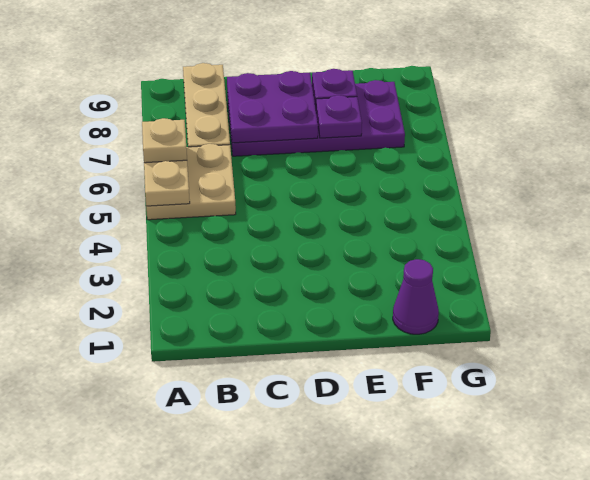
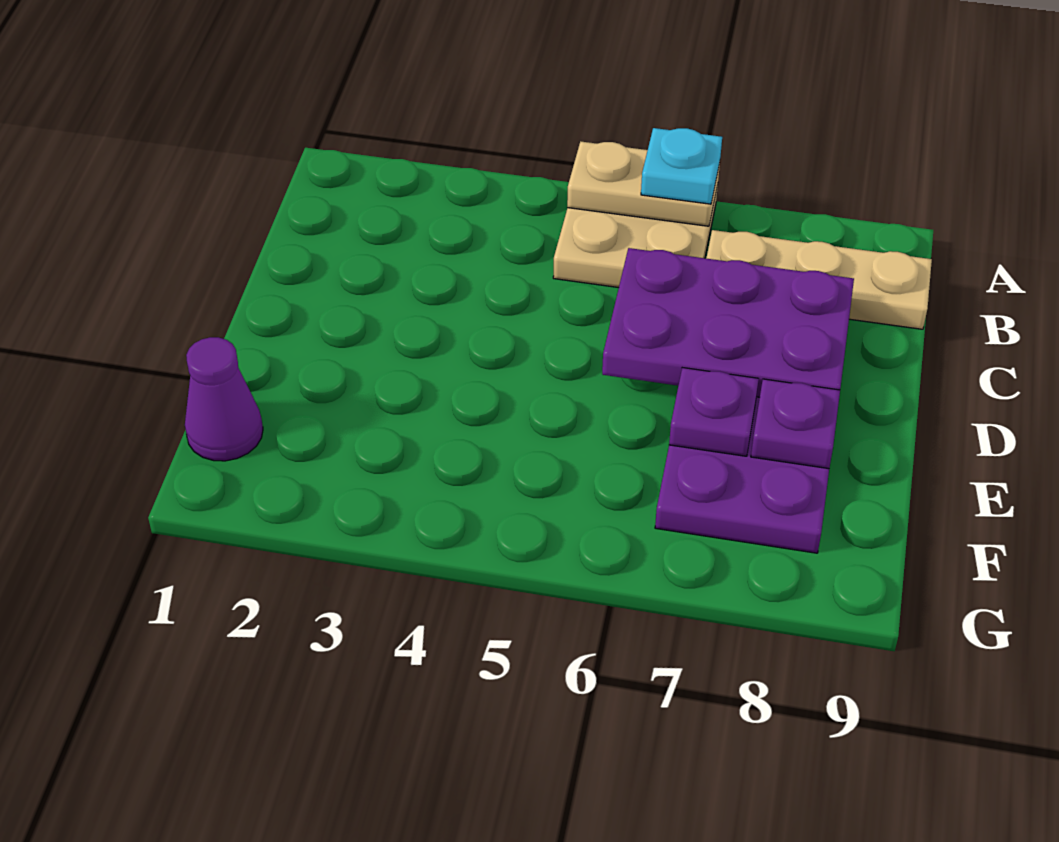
tan 1x1 plate [142,118,187,163] -> cyan 1x1 plate [641,128,722,204]
purple 2x2 plate [227,71,318,143] -> purple 2x3 plate [602,248,854,397]

